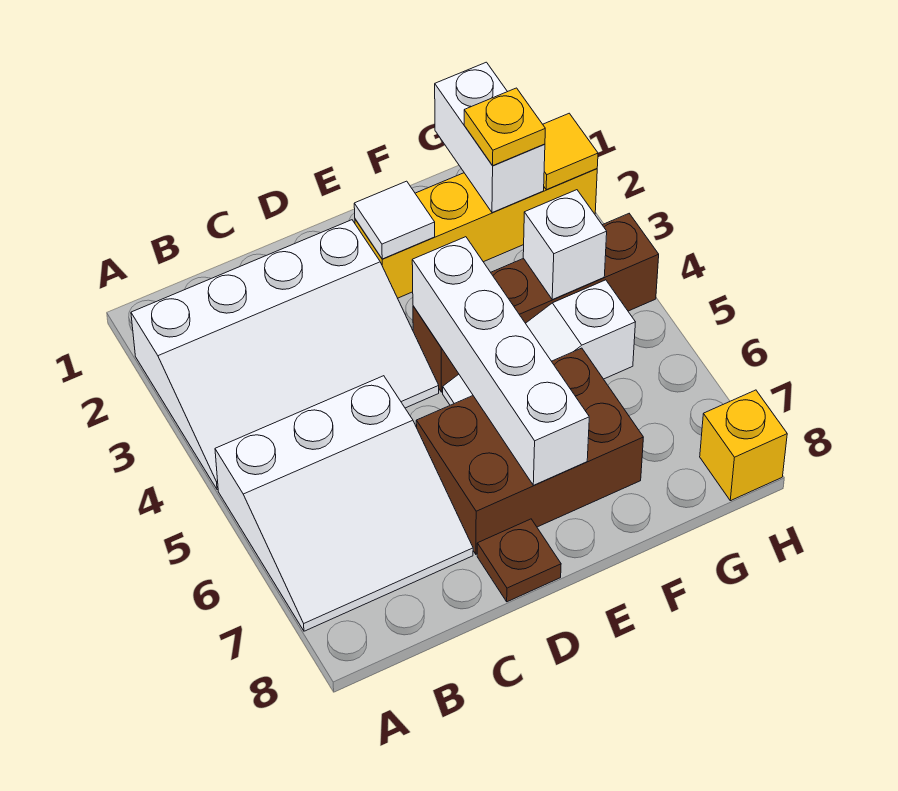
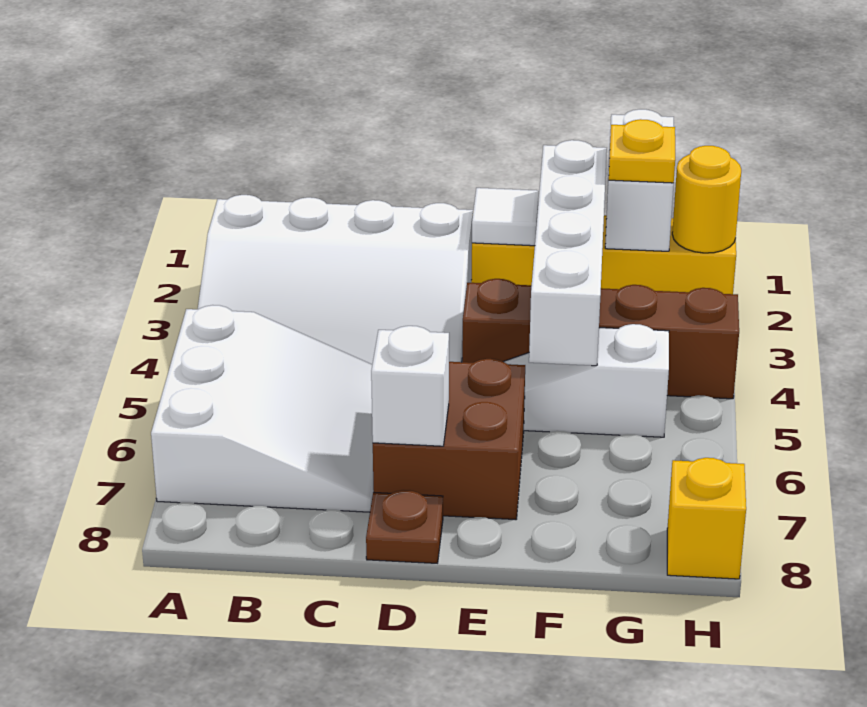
white 3x3 slope [215,376,473,631] -> white 3x3 slope turned to [151,305,374,512]
brown 2x3 brick [416,348,643,554] -> brown 2x2 brick [373,359,525,520]
white 1x4 brick [412,237,589,485] -> white 1x4 brick moved to [529,140,607,366]
white 1x1 brick [523,190,607,300] -> white 1x1 brick moved to [371,326,449,446]
yellow 1x1 tile [543,113,598,190] -> yellow 1x1 round brick [672,146,741,253]

